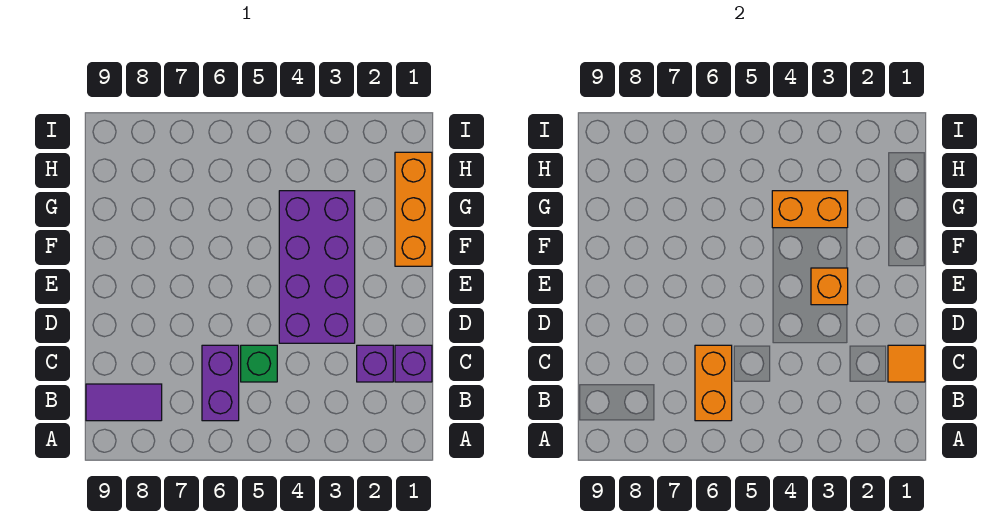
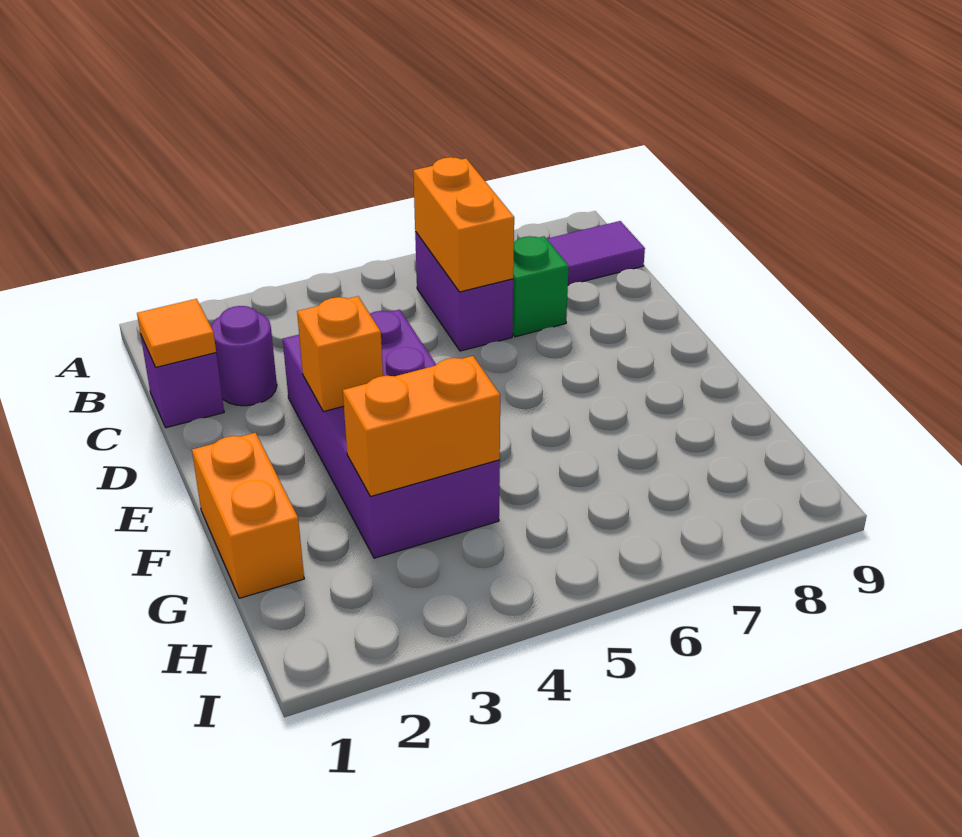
purple 1x1 brick [357,345,393,382] -> purple 1x1 round brick [211,306,277,406]
green 1x1 brick [241,345,277,382] -> green 1x1 brick moved to [512,236,569,337]
orange 1x3 brick [395,152,432,266] -> orange 1x2 brick [192,433,304,598]

